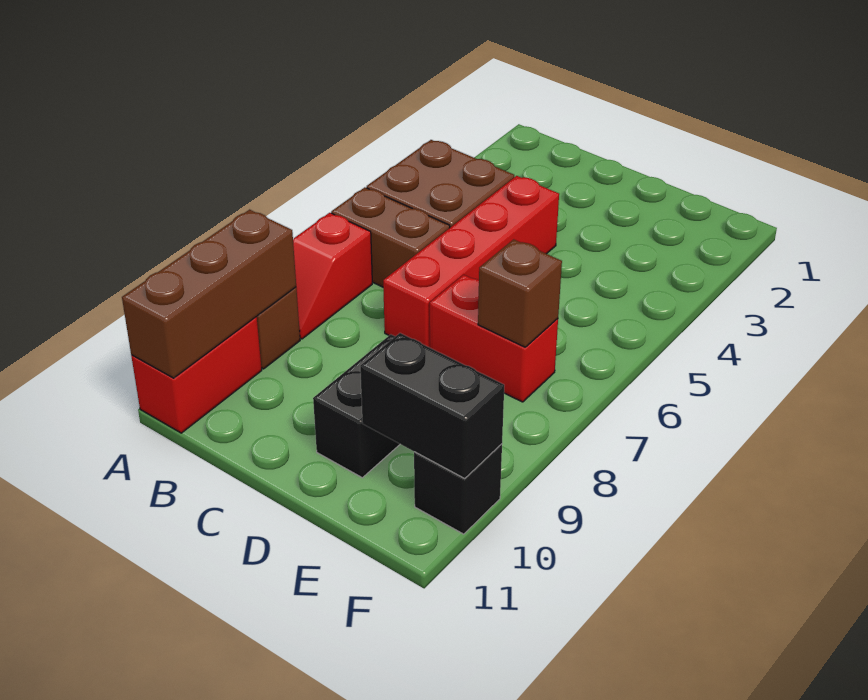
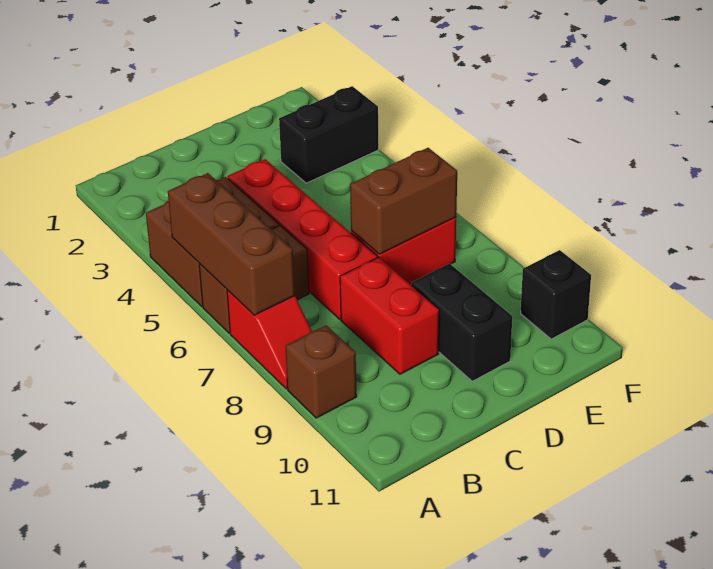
brown 1x3 brick [122,210,296,378] -> brown 1x3 brick moved to [168,173,295,315]
red 1x2 brick [131,317,262,433] -> red 1x2 brick moved to [340,257,439,374]
brown 1x1 brick [478,239,562,347] -> brown 1x2 brick [350,148,457,254]
black 1x2 brick [360,333,504,478] -> black 1x2 brick moved to [279,86,378,183]

